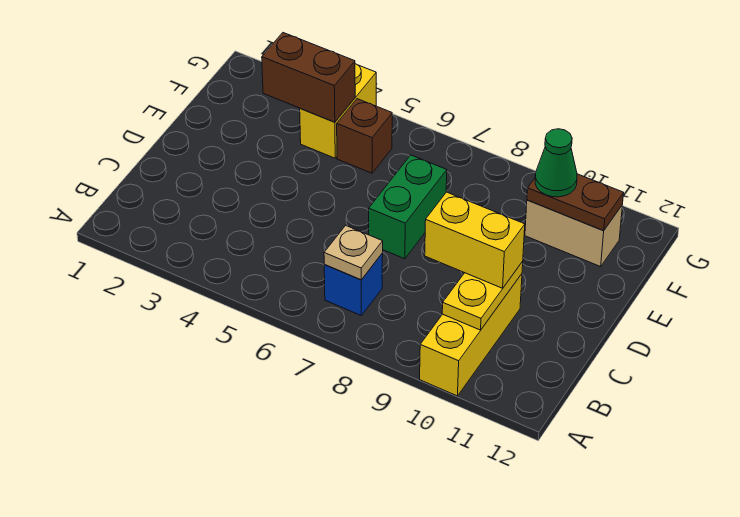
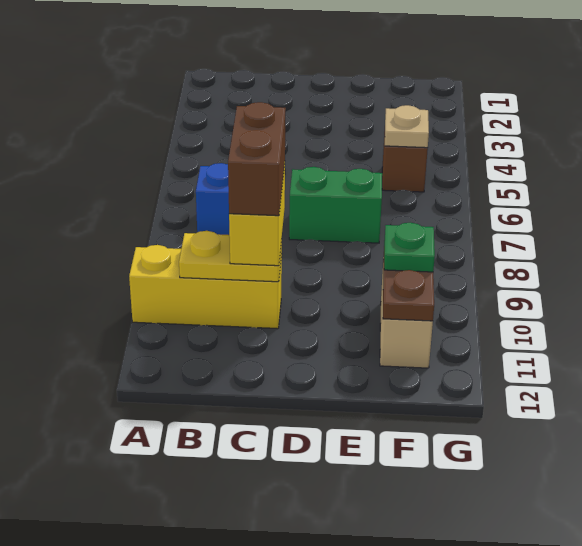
tan 1x1 plate [324,225,383,280] -> tan 1x1 plate moved to [385,105,429,148]
brown 1x2 brick [262,33,355,122] -> brown 1x2 brick moved to [228,102,286,216]
yellow 1x2 brick [300,64,376,158] -> none
green 1x1 cone [535,129,577,197] -> green 1x1 plate [384,223,435,272]

